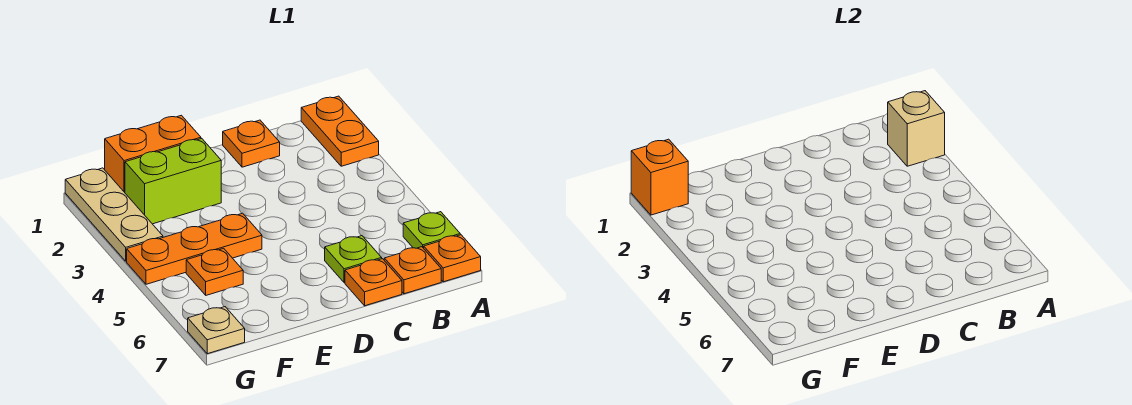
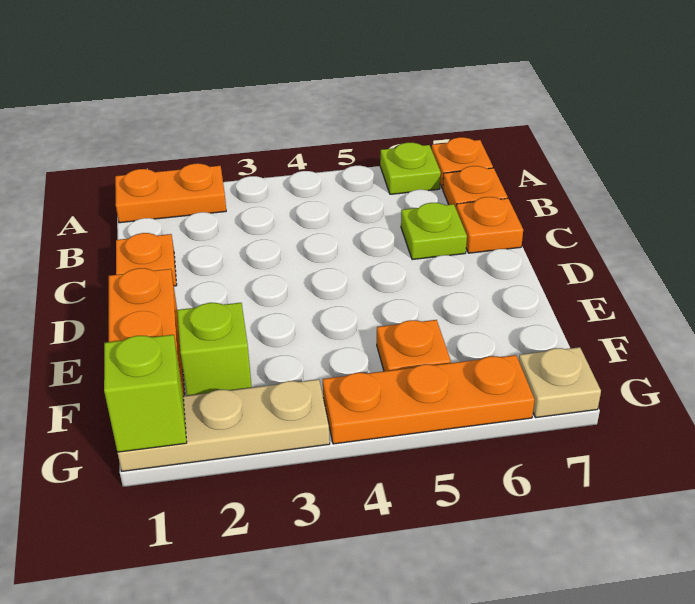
tan 1x1 brick [888,91,945,166] -> none
lime 1x2 brick [125,139,221,224] -> lime 1x1 brick [177,303,252,395]
orange 1x3 plate [127,213,262,284] -> orange 1x3 plate turned to [323,355,535,444]
orange 1x1 brick [631,139,688,215] -> lime 1x1 brick [104,335,187,452]

